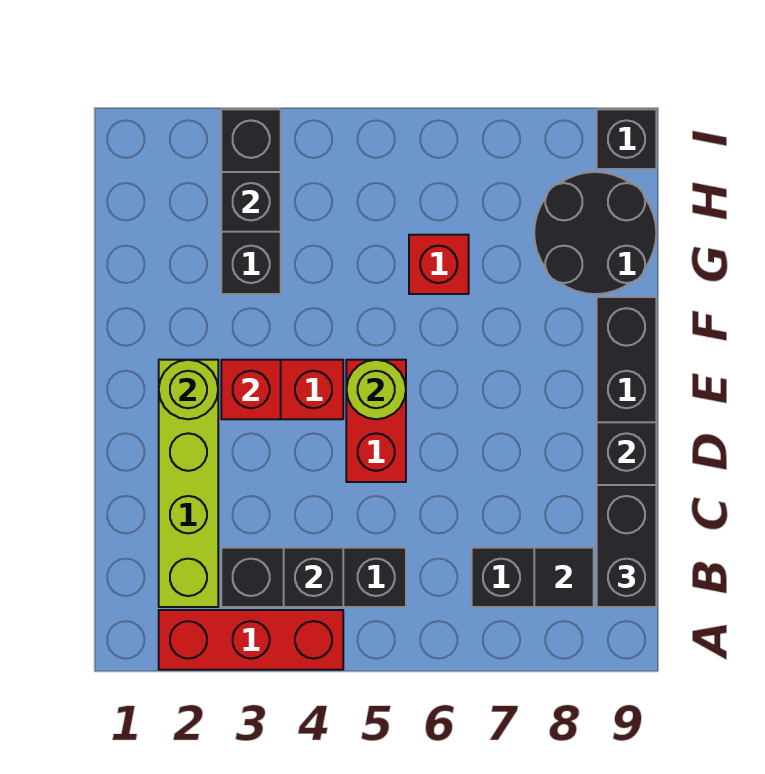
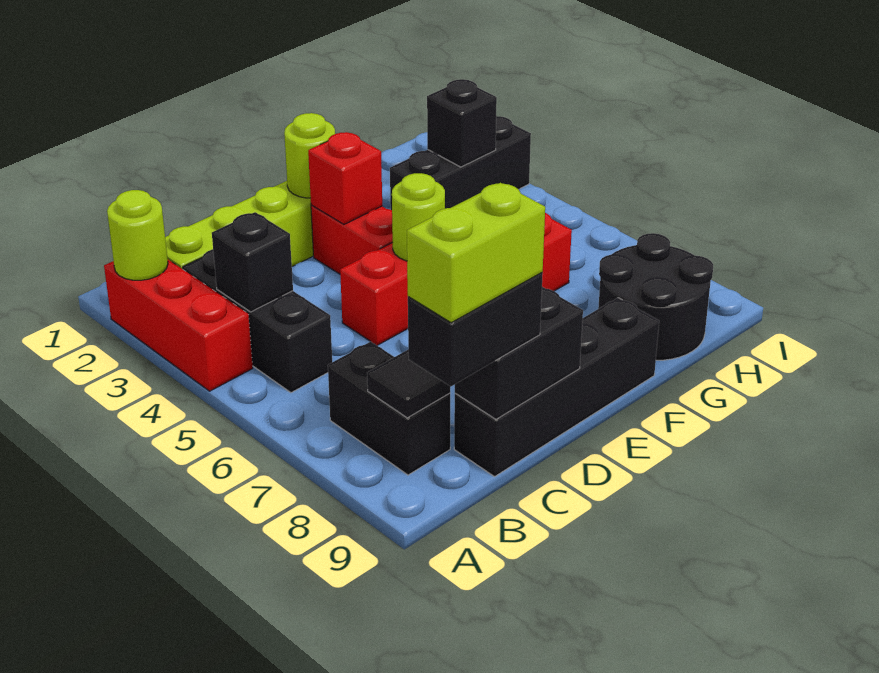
none -> lime 1x1 round brick [107,190,168,280]
none -> lime 1x2 brick [407,183,545,323]
black 1x1 brick [597,109,656,169] -> none

